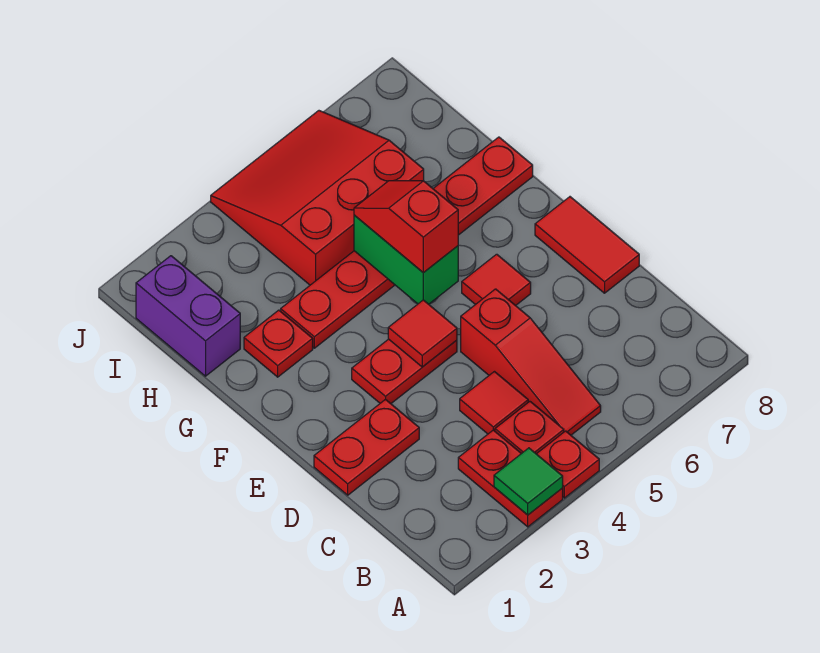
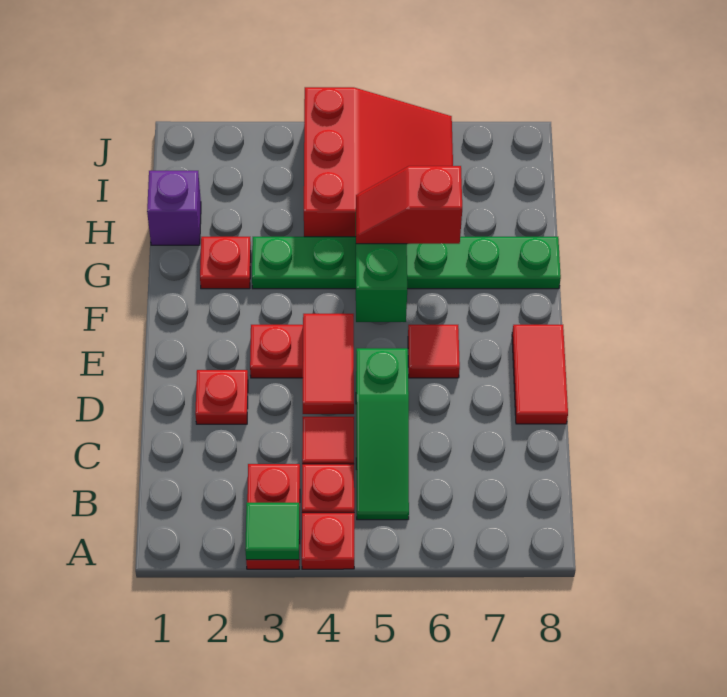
red 1x3 slope [461,289,601,435] -> green 1x3 slope [356,348,409,520]
red 1x2 plate [314,399,419,495] -> red 1x1 plate [195,370,248,424]
red 1x1 tile [388,300,457,367] -> red 1x2 tile [303,314,354,414]
red 1x2 slope [354,181,458,273] -> red 1x2 slope turned to [356,166,462,244]
red 1x6 plate [281,137,533,348] -> green 1x6 plate [252,237,561,289]
purple 1x2 brick [136,256,240,376] -> purple 1x1 brick [147,171,201,245]
red 3x3 slope [211,111,424,285] -> red 3x3 slope turned to [304,87,453,237]

